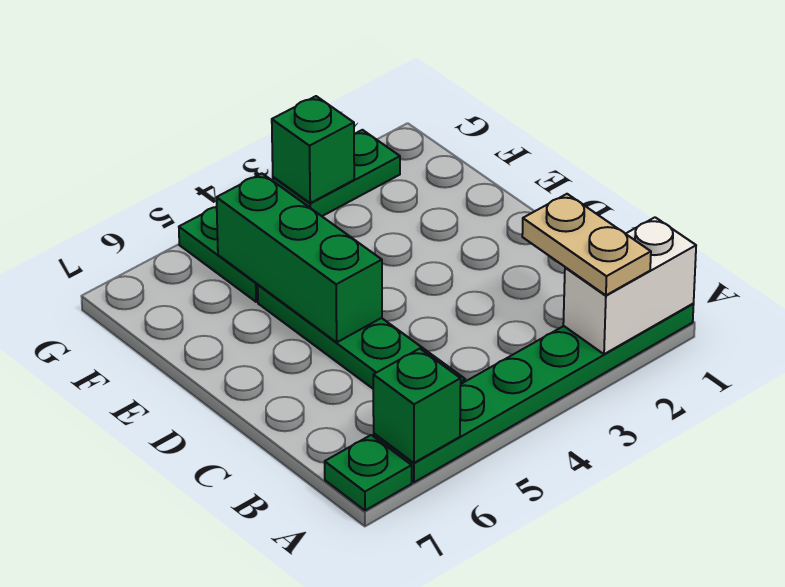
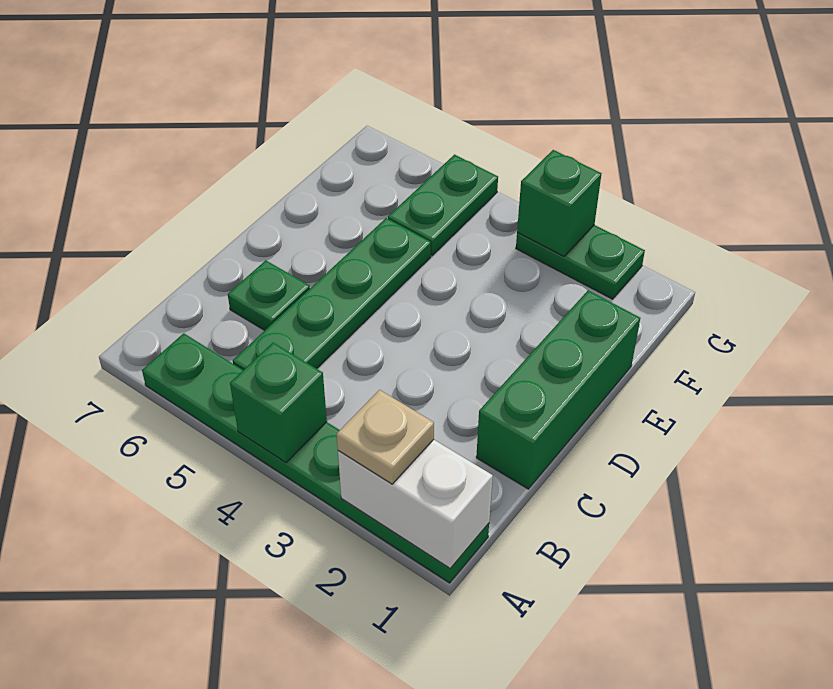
tan 1x2 plate [522,194,651,295] -> tan 1x1 plate [337,390,434,484]
green 1x1 brick [373,349,461,463] -> green 1x1 brick moved to [230,343,327,463]
green 1x1 plate [325,435,412,510] -> green 1x1 plate moved to [228,260,310,331]
green 1x3 brick [216,173,382,342] -> green 1x3 brick moved to [476,290,640,489]

